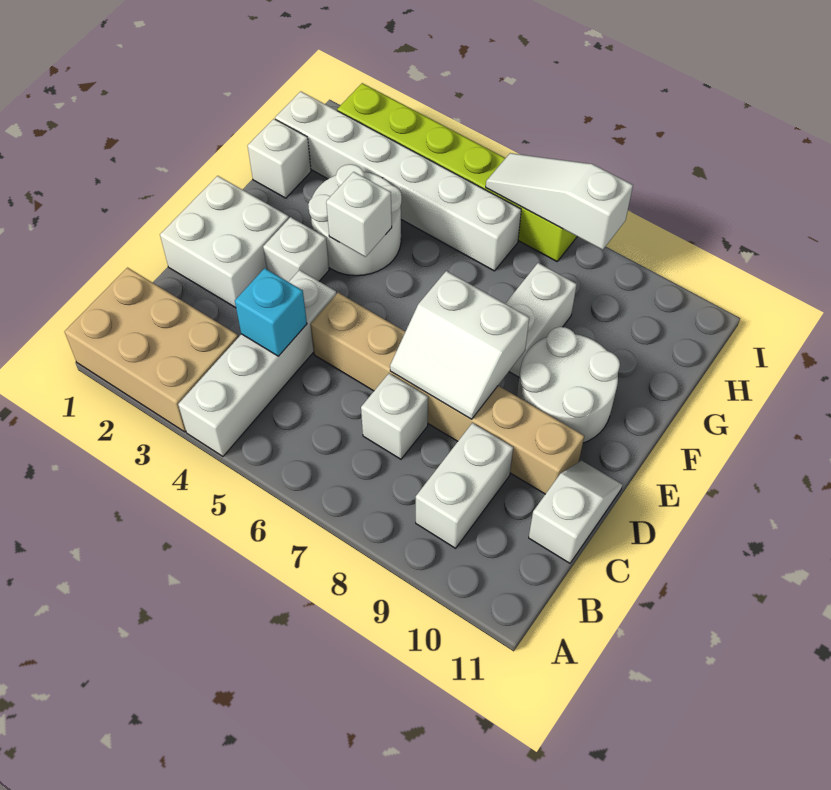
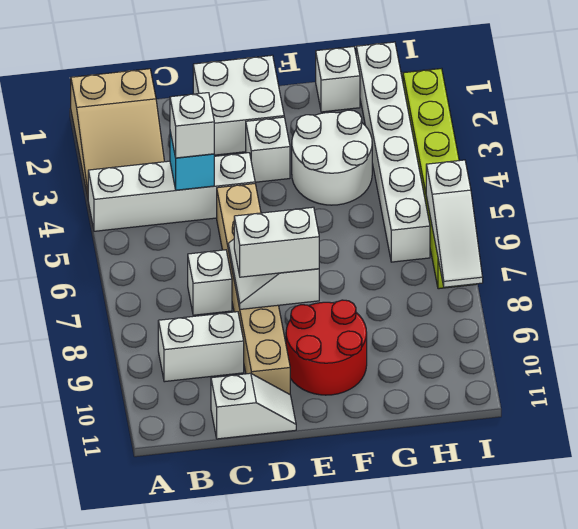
tan 2x3 brick [65,268,238,432] -> tan 2x3 slope [71,69,164,197]
white 2x2 round brick [517,327,620,443] -> red 2x2 round brick [286,300,367,395]
white 1x1 brick [326,172,392,257] -> white 1x1 brick moved to [170,93,214,158]
white 1x2 brick [505,263,577,377] -> white 1x2 brick moved to [234,207,319,277]
white 1x3 slope [486,153,633,250] -> white 1x3 slope turned to [426,160,483,287]

